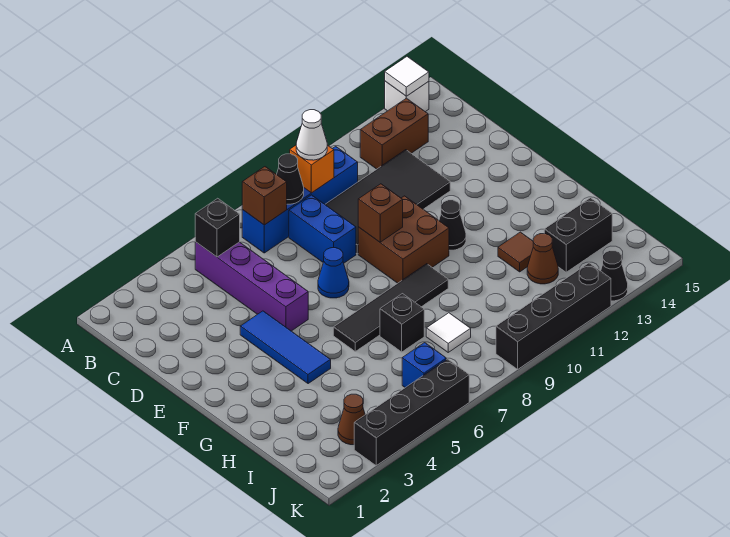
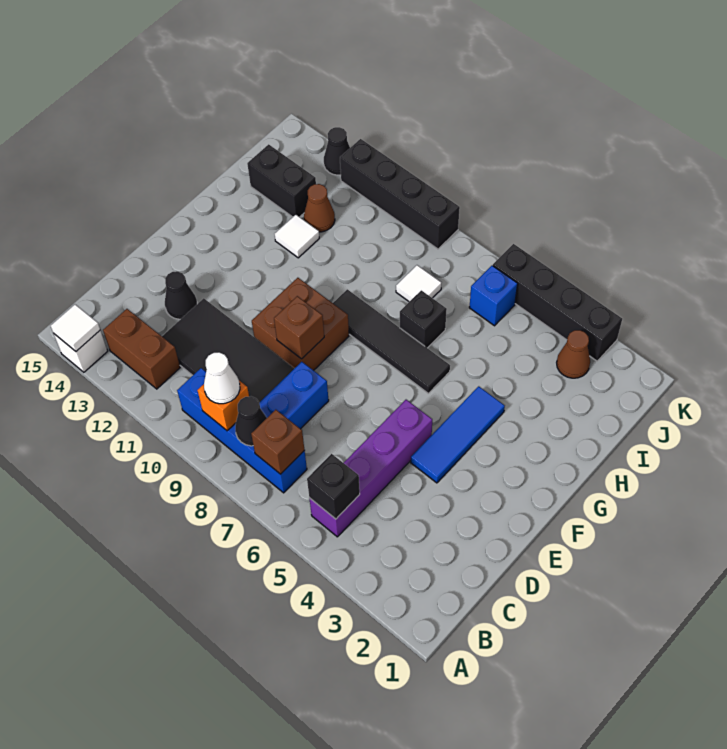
blue 1x1 cone [318,248,349,298] -> none
black 1x1 cone [439,200,466,250] -> black 1x1 cone moved to [165,271,197,319]
brown 1x1 tile [498,232,533,272] -> white 1x1 tile [275,215,319,258]

